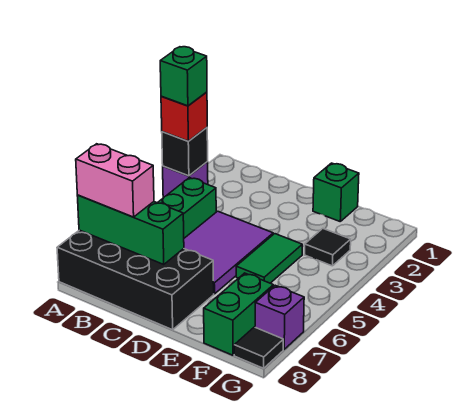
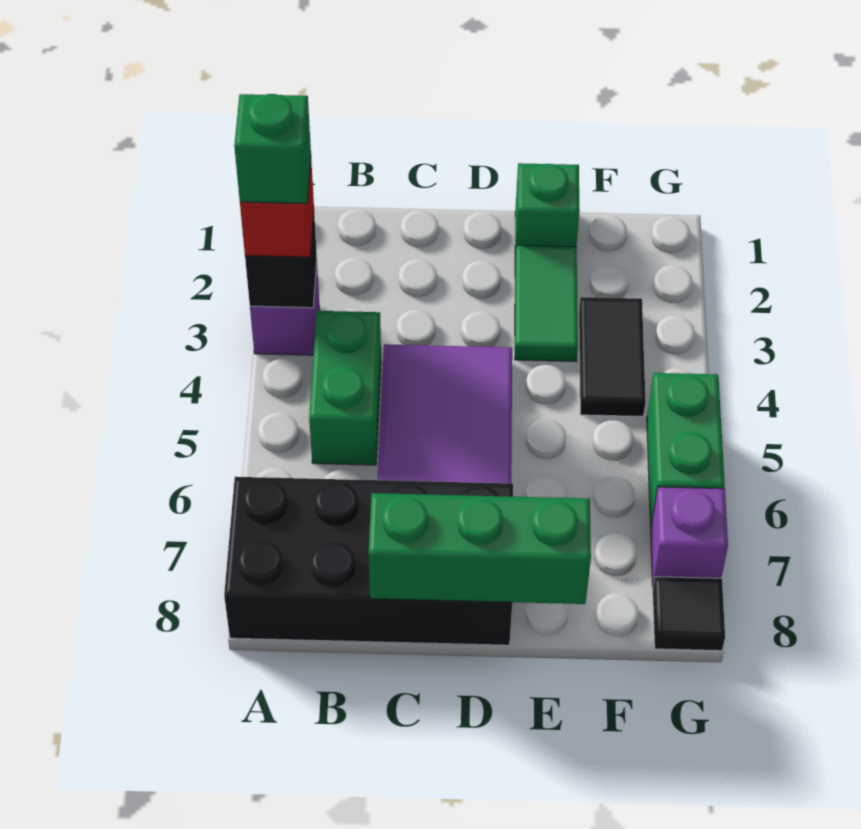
green 1x3 brick [77,195,184,265] -> green 1x3 brick moved to [369,493,591,604]
pink 1x2 brick [76,144,154,217] -> none
green 1x2 tile [236,234,302,283] -> green 1x2 tile moved to [515,245,578,362]
black 1x1 tile [305,229,351,266] -> black 1x2 tile [579,297,646,416]
green 1x2 brick [204,273,273,355] -> green 1x2 brick moved to [647,373,725,528]

